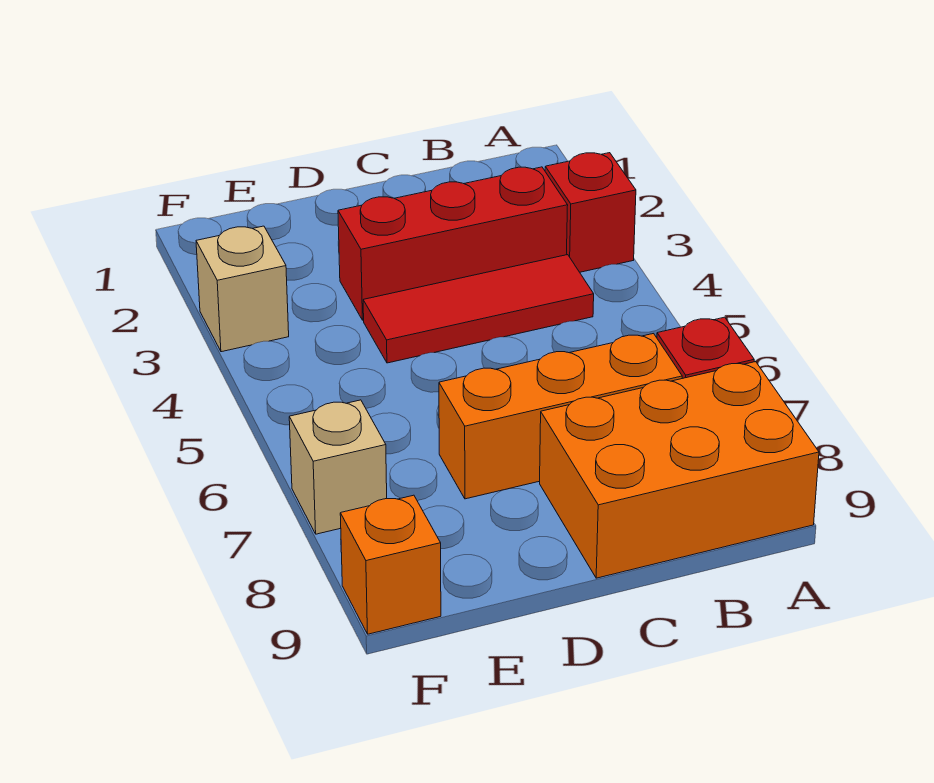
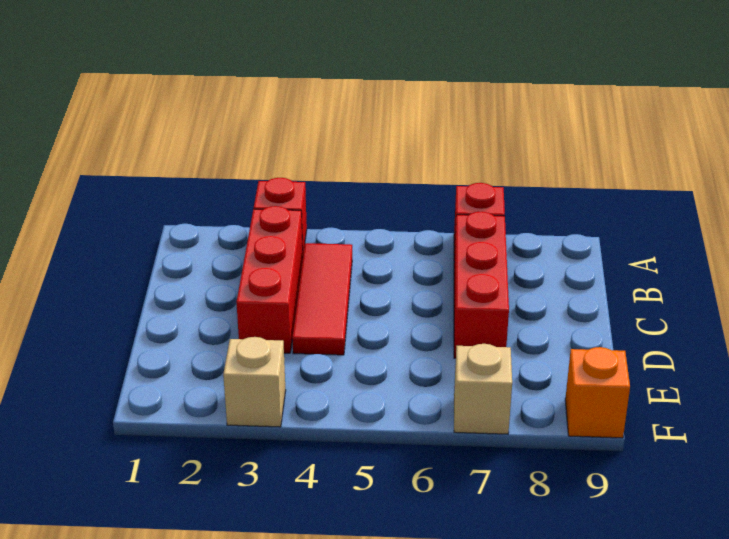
orange 2x3 brick [540,362,819,578] -> none
orange 1x3 brick [439,334,682,499] -> red 1x3 brick [454,212,509,358]

